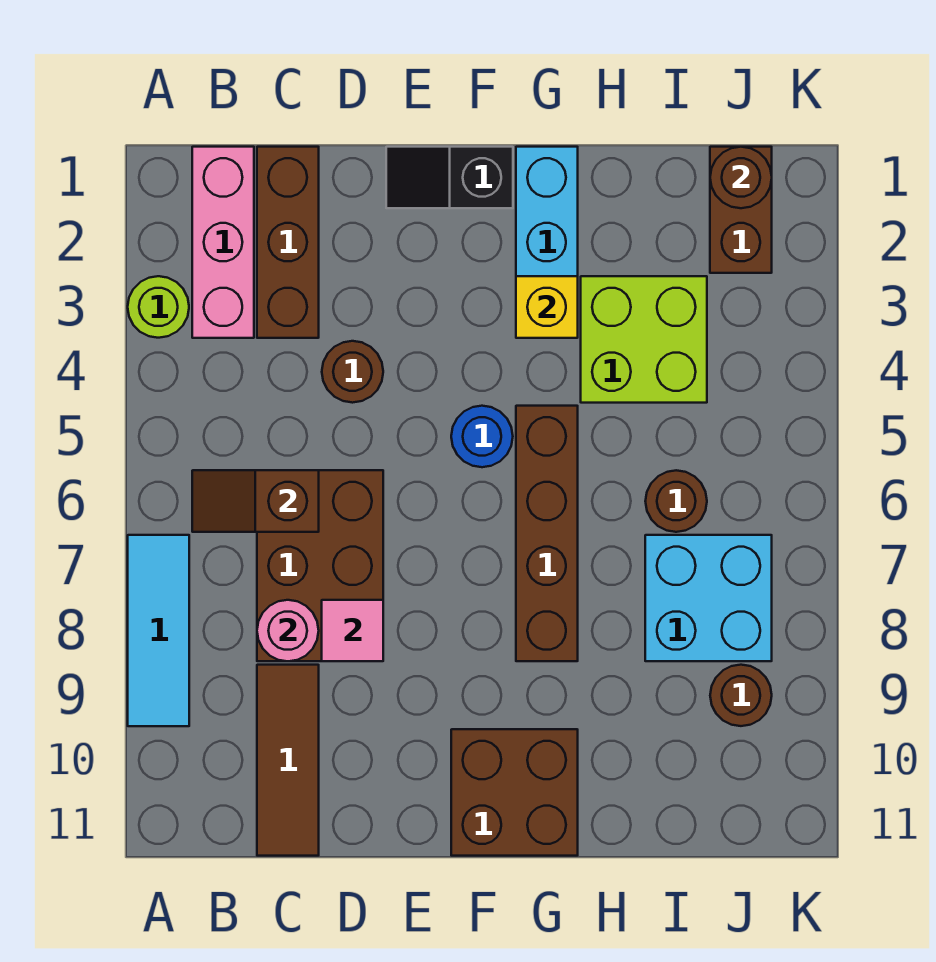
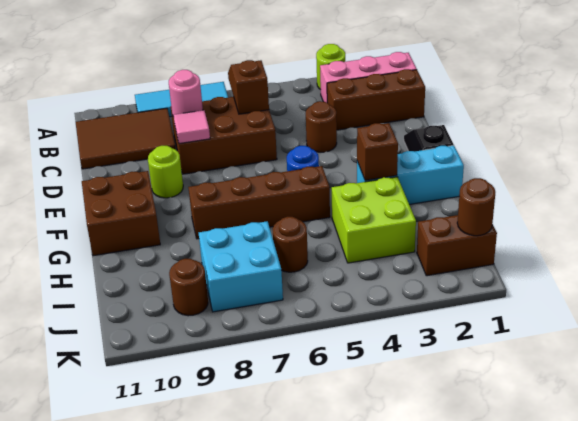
brown 1x3 tile [257,665,319,856] -> brown 2x3 tile [76,108,176,169]
none -> lime 1x1 round brick [148,146,183,198]
yellow 1x1 brick [516,276,578,338] -> brown 1x1 brick [357,123,398,180]

